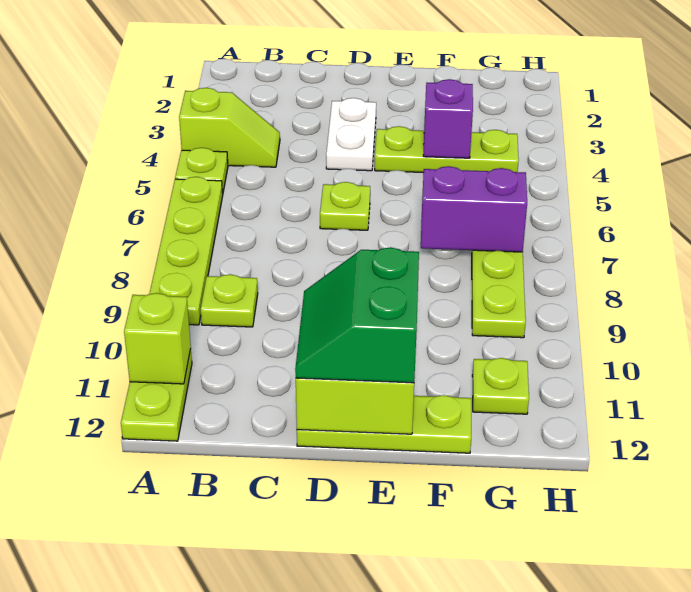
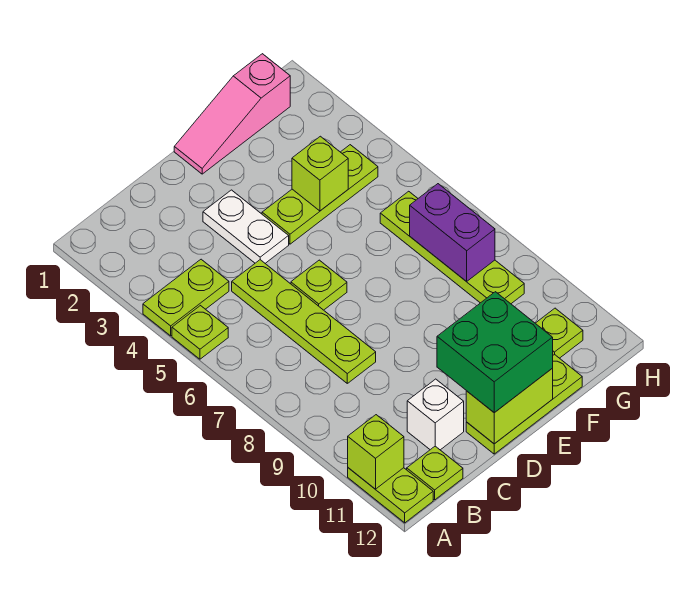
lime 1x2 slope [179,88,280,167] -> lime 1x2 plate [143,259,229,336]
lime 1x4 plate [149,177,223,325] -> lime 1x4 plate moved to [232,260,376,383]
lime 1x1 plate [201,274,258,327] -> lime 1x1 plate moved to [407,446,463,500]
none -> white 1x1 brick [407,379,464,450]
green 2x2 slope [295,247,419,383] -> green 2x2 brick [437,292,553,413]
none -> pink 1x3 slope [174,54,290,174]
purple 1x1 brick [423,79,473,158] -> lime 1x1 brick [292,136,348,211]
purple 1x2 brick [421,166,527,252] -> purple 1x2 brick turned to [410,184,495,282]

